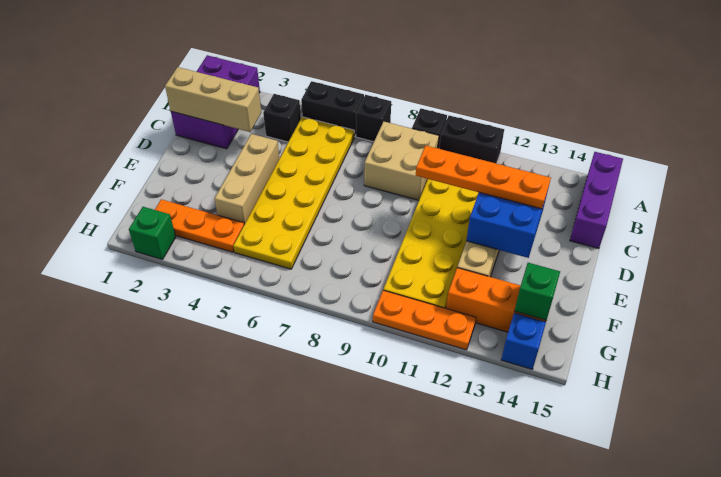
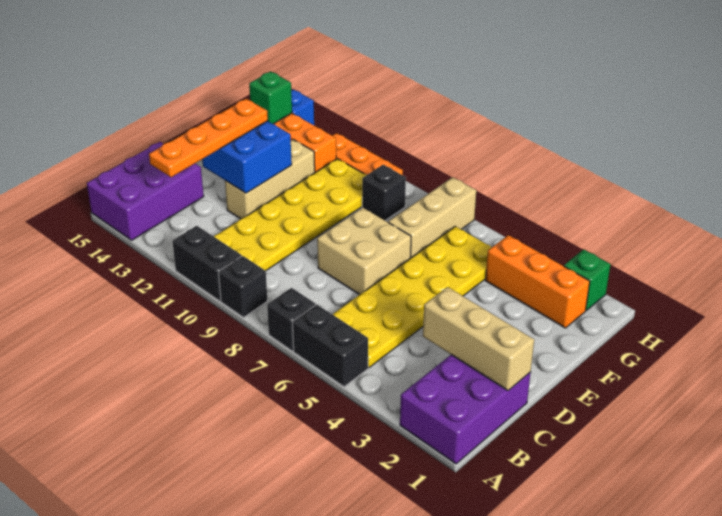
purple 1x3 brick [570,152,623,249] -> purple 2x3 brick [87,142,204,240]
black 1x1 brick [263,94,301,142] -> black 1x1 brick moved to [362,165,406,221]
tan 2x2 brick [364,122,439,200] -> tan 2x2 brick moved to [317,208,411,295]
tan 1x3 brick [215,134,279,224] -> tan 1x3 brick moved to [388,177,476,258]
orange 1x4 plate [416,145,551,209] -> orange 1x4 plate turned to [149,99,268,177]
orange 1x3 plate [155,199,244,252] -> orange 1x3 brick [485,235,590,328]

